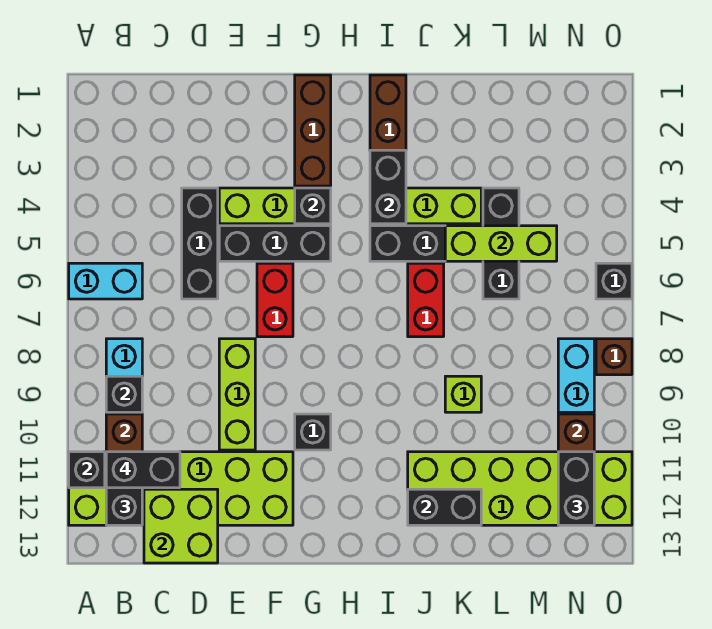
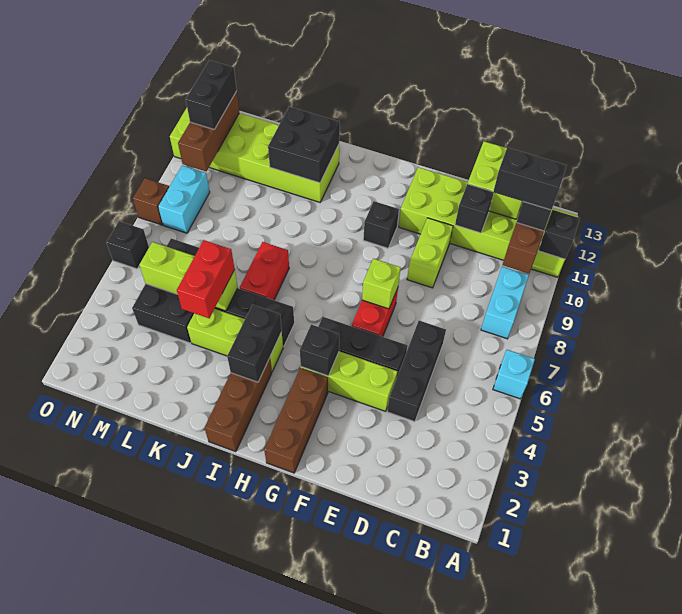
cyan 1x2 brick [69,263,142,299] -> cyan 1x1 brick [493,350,535,399]
black 1x1 brick [106,376,142,412] -> black 1x1 brick moved to [455,184,494,233]
lime 1x3 brick [219,339,255,450] -> lime 1x2 brick [407,218,453,288]
black 1x2 brick [408,489,481,525] -> black 2x2 brick [268,107,340,183]
none -> red 1x2 brick [177,240,235,318]
lime 1x1 brick [445,376,481,412] -> lime 1x1 brick moved to [362,259,401,309]
black 1x3 brick [483,188,519,299] -> black 2x3 brick [132,238,199,343]

